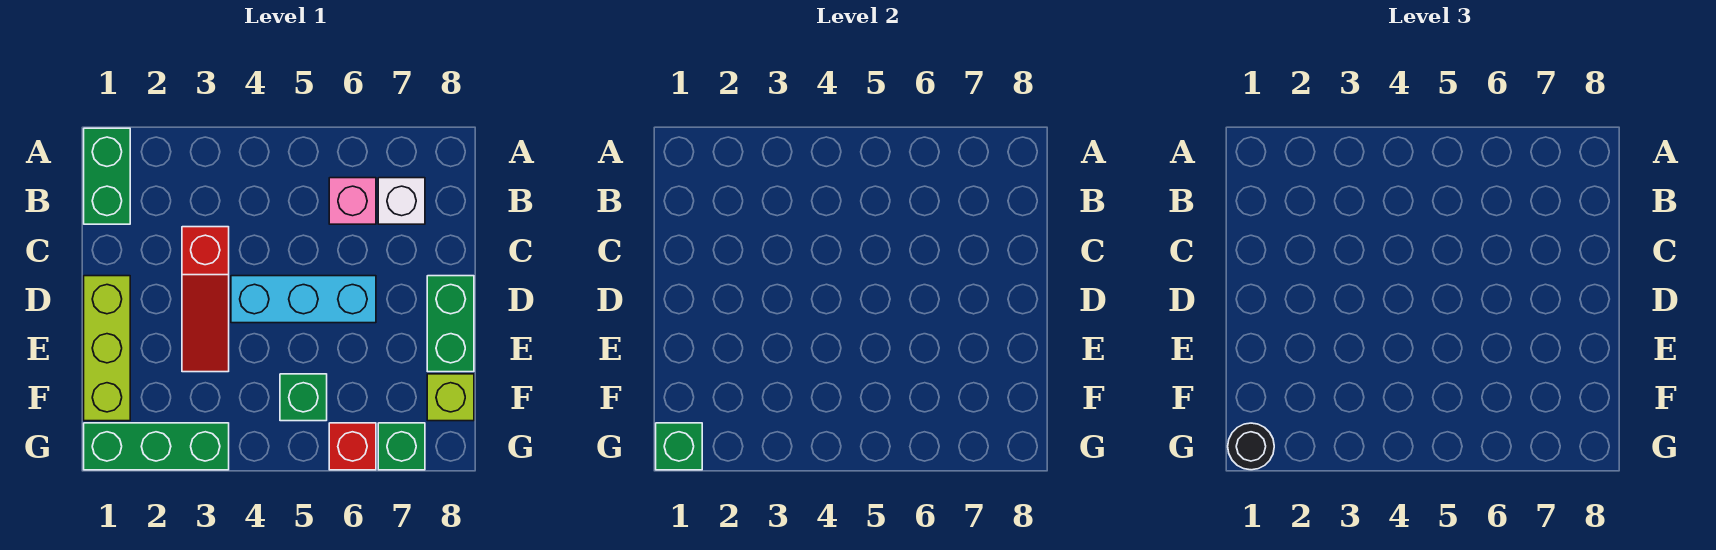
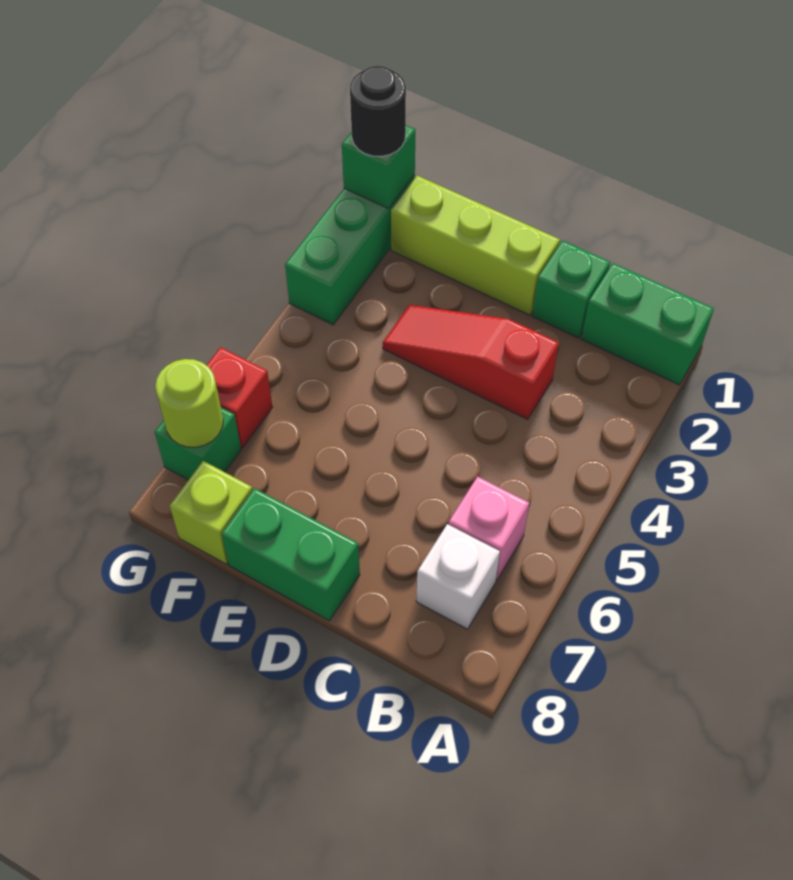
cyan 1x3 brick [231,276,376,323] -> none
green 1x1 brick [280,374,327,421] -> green 1x1 brick moved to [532,241,610,338]
none -> lime 1x1 round brick [155,359,223,447]

